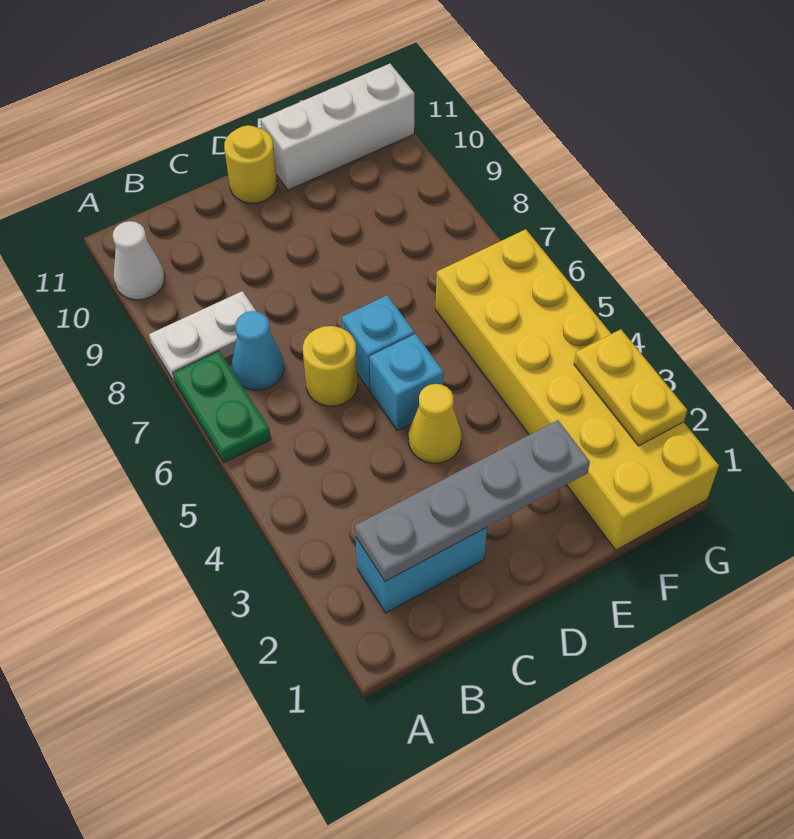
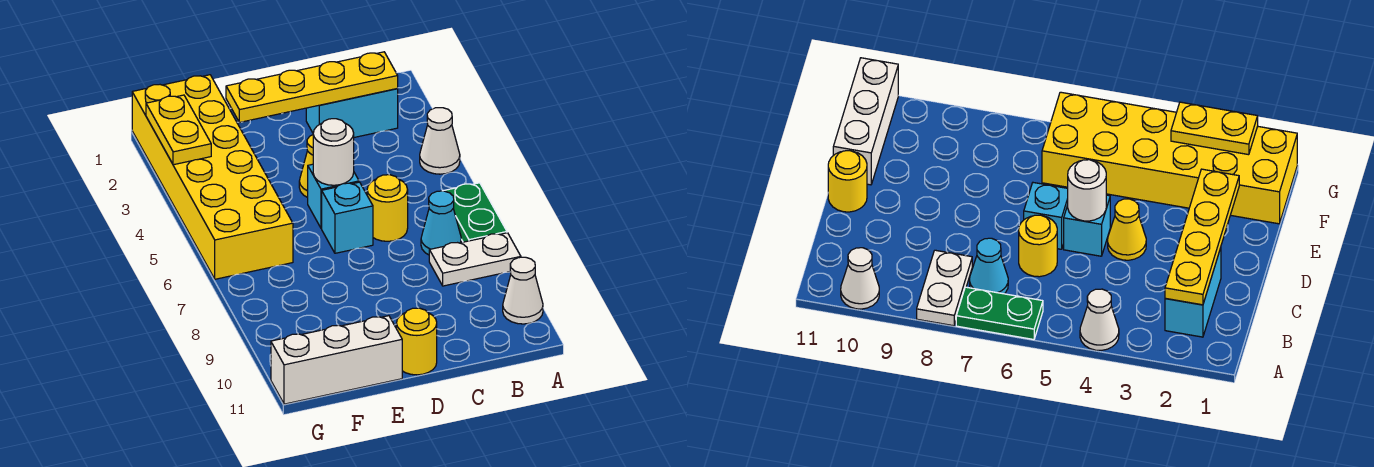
none -> white 1x1 cone [420,108,460,174]
grey 1x4 plate [355,420,590,581] -> yellow 1x4 plate [226,52,398,122]
none -> white 1x1 round brick [313,119,354,185]

